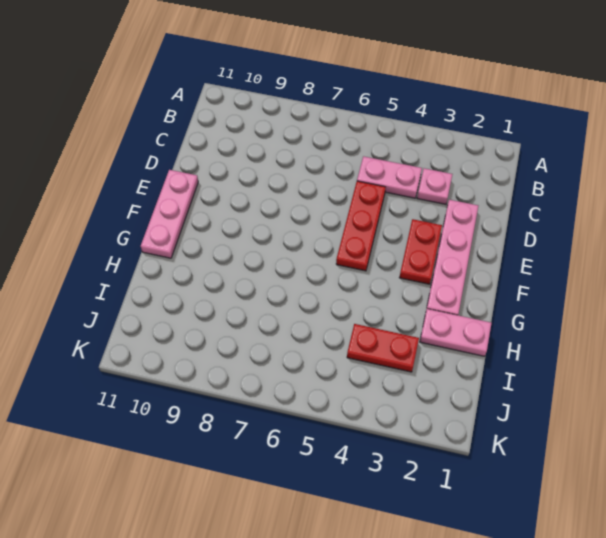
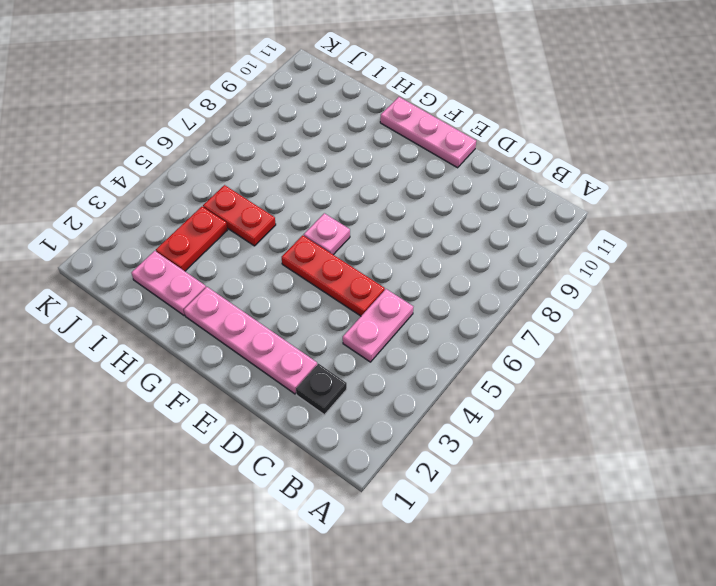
none -> black 1x1 plate [296,364,347,415]
pink 1x1 plate [417,168,452,204] -> pink 1x1 plate moved to [304,213,350,255]
red 1x2 plate [399,219,442,284] -> red 1x2 plate moved to [203,185,276,246]
pink 1x2 plate [420,309,491,356] -> pink 1x2 plate turned to [131,251,206,316]

